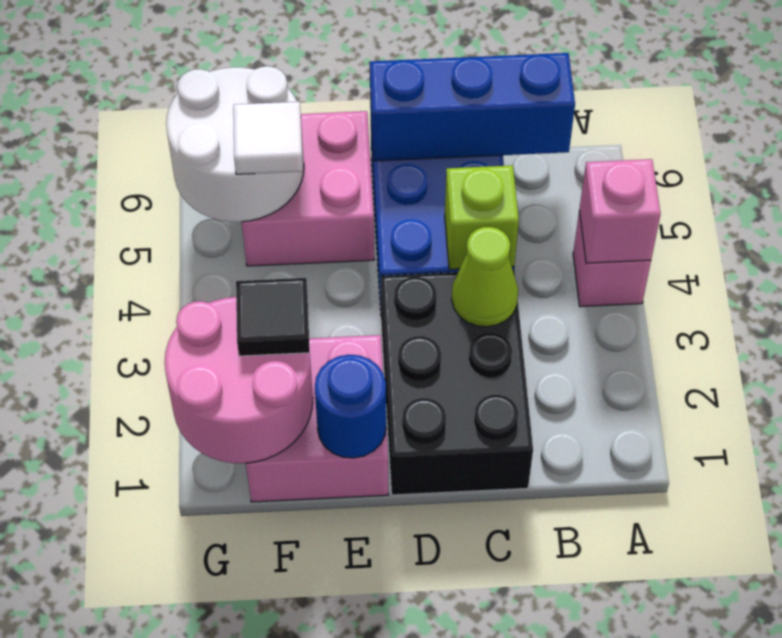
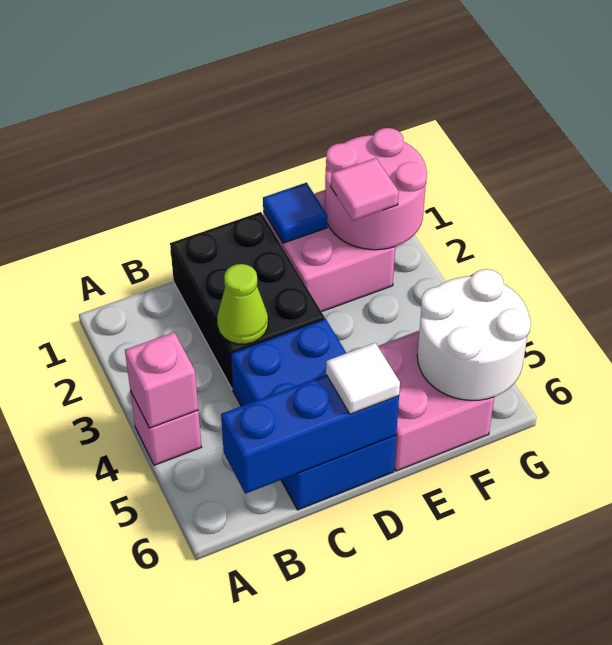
lime 1x1 brick [445,165,519,269] -> none
blue 1x1 round brick [315,355,386,458] -> blue 1x1 tile [263,183,327,243]
black 1x1 tile [236,278,310,356] -> pink 1x1 tile [331,158,399,220]
white 1x1 tile [233,102,303,174] -> white 1x1 tile moved to [326,343,400,414]

